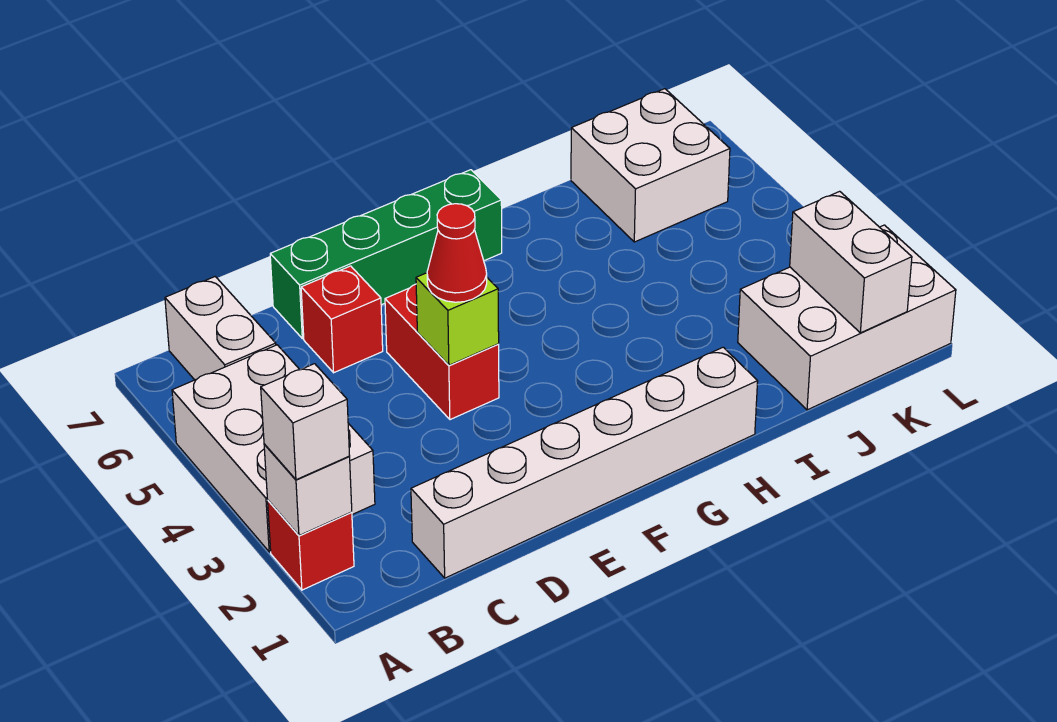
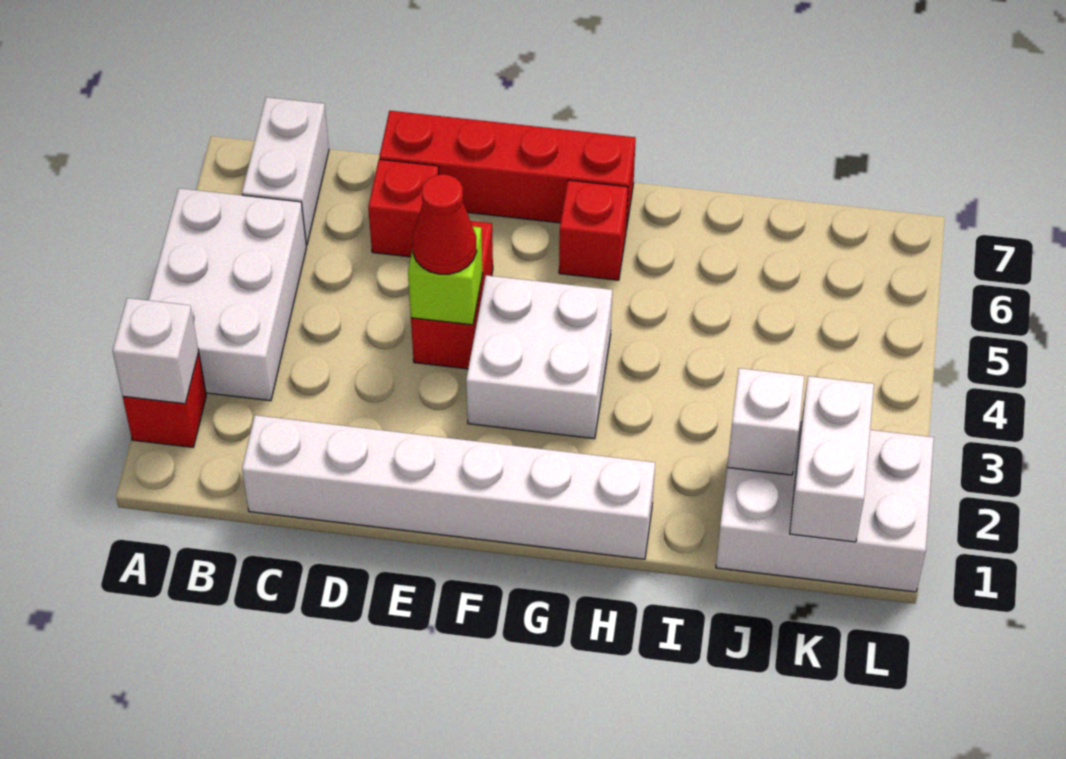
white 1x1 brick [261,364,350,480] -> white 1x1 brick moved to [727,368,804,475]
green 1x4 brick [270,170,502,339] -> red 1x4 brick [379,111,636,230]
none -> red 1x1 brick [559,180,628,280]
white 2x2 brick [571,89,730,242] -> white 2x2 brick moved to [466,275,612,439]

